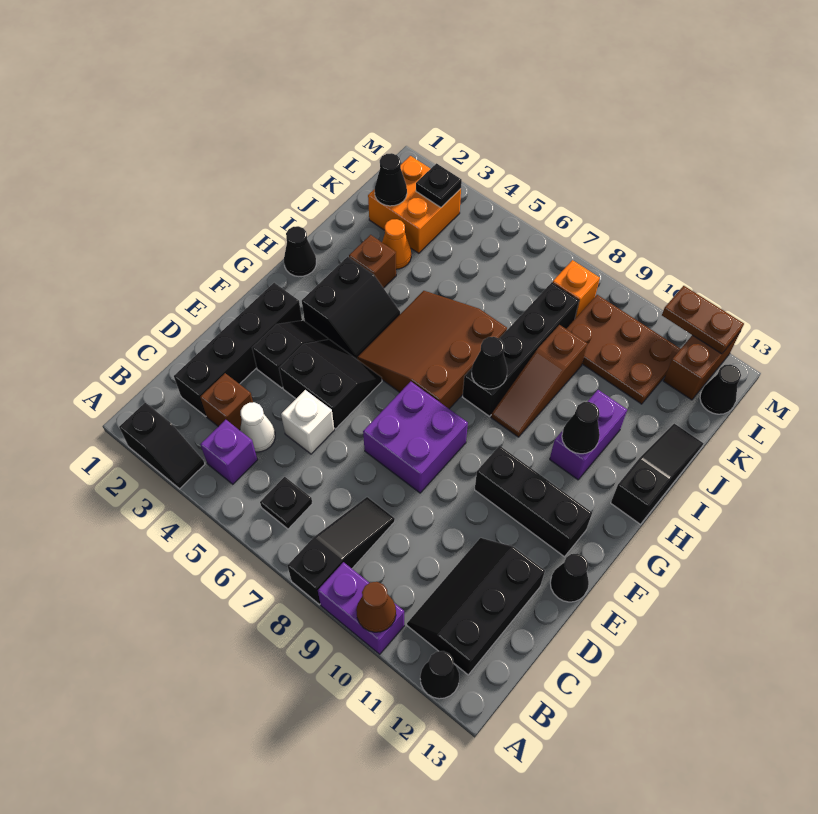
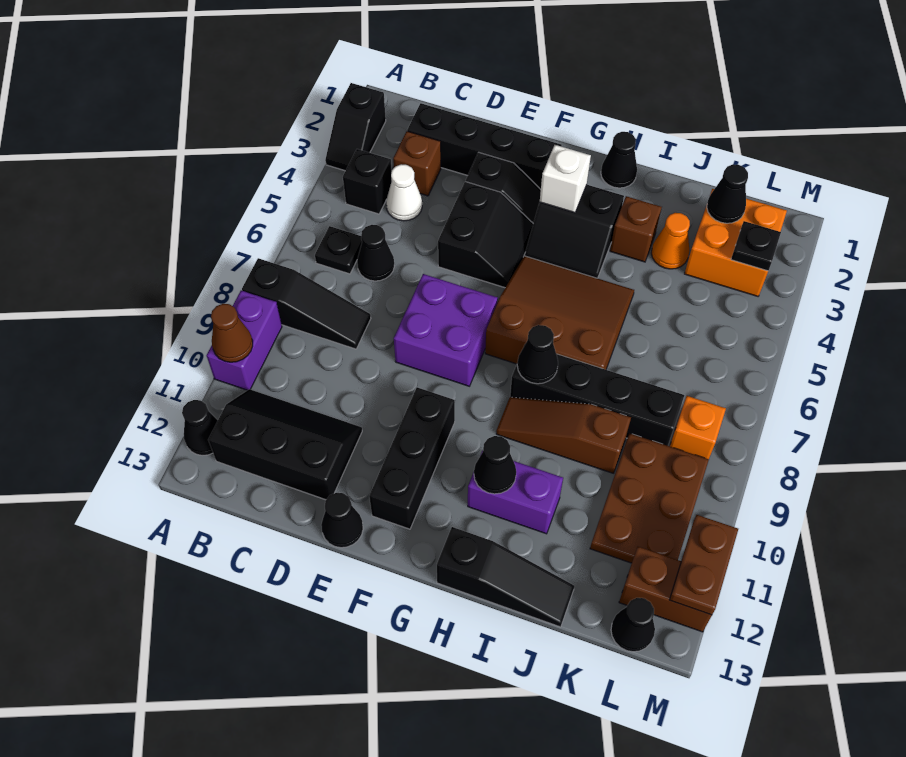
purple 1x1 brick [200,420,257,484] -> black 1x1 brick [343,149,392,214]
none -> black 1x1 cone [357,225,394,281]
white 1x1 brick [281,390,334,454] -> white 1x1 brick moved to [540,145,591,213]

